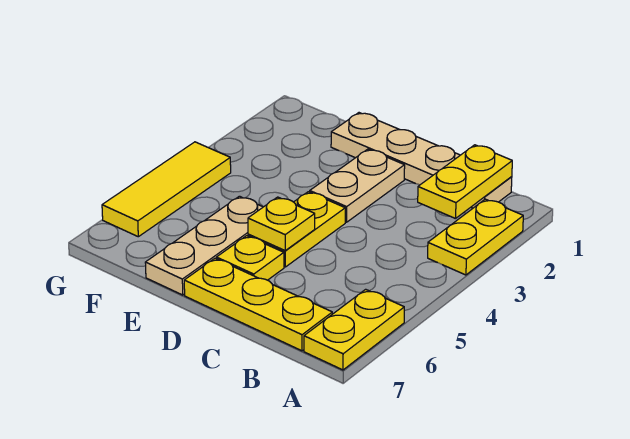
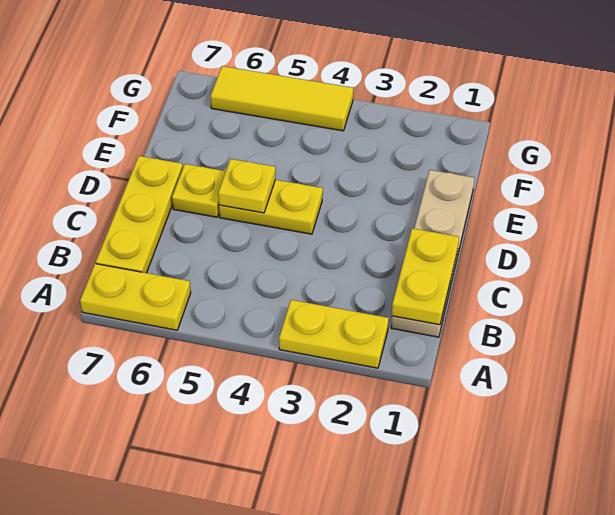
yellow 1x2 plate [418,145,512,219] -> yellow 1x2 plate turned to [392,228,459,325]
tan 1x2 plate [310,149,405,222] -> none
tan 1x3 plate [145,196,263,295] -> none

